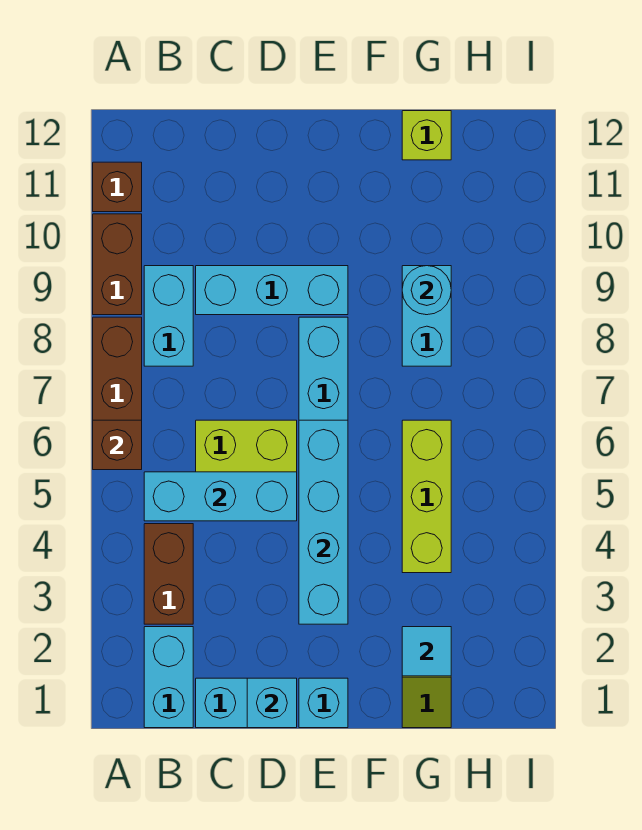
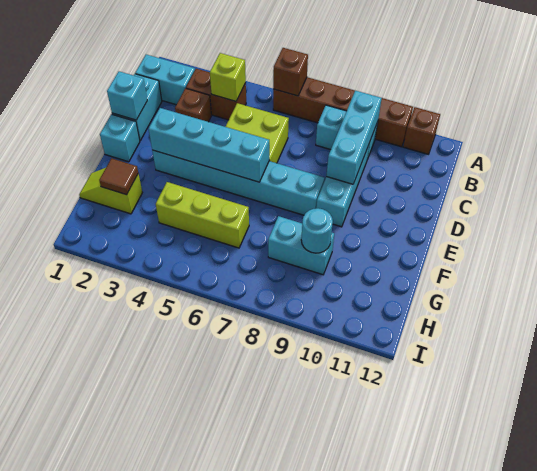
cyan 1x3 brick [144,472,297,521] -> cyan 1x3 brick moved to [326,91,382,184]
none -> brown 1x1 brick [175,88,211,122]
cyan 1x1 tile [402,627,451,676] -> brown 1x1 tile [99,158,138,195]
lime 1x1 brick [402,111,451,160] -> lime 1x1 brick moved to [210,53,246,101]

